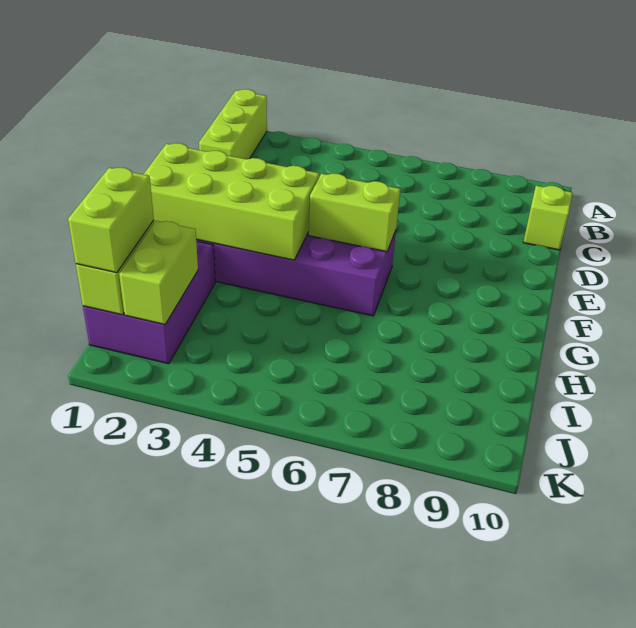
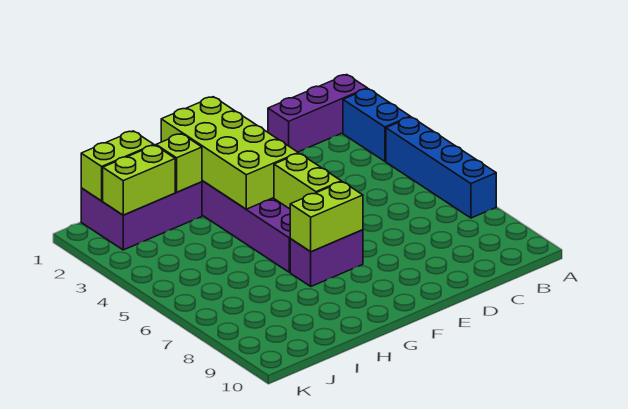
lime 1x3 brick [199,89,267,159] -> purple 1x3 brick [268,75,367,152]
none -> blue 1x2 brick [343,89,410,161]
none -> blue 1x4 brick [386,117,496,218]
lime 1x1 brick [523,186,572,250] -> lime 1x1 brick moved to [156,134,202,192]
none -> purple 1x2 brick [290,230,363,286]
lime 1x2 brick [68,168,154,273] -> lime 1x2 brick moved to [290,182,363,252]

